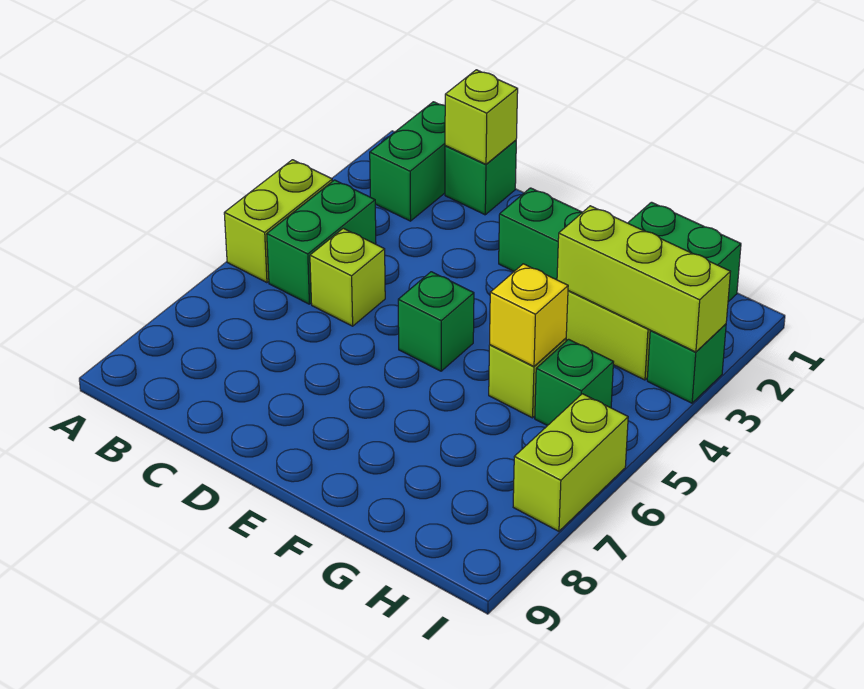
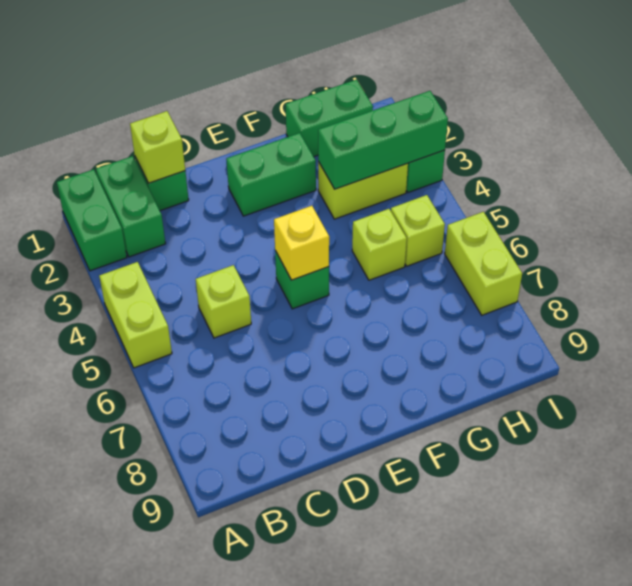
green 1x2 brick [267,180,376,304] -> green 1x2 brick moved to [57,169,127,271]
lime 1x3 brick [557,206,730,352] -> green 1x3 brick [318,91,448,189]
yellow 1x1 brick [490,264,568,366] -> yellow 1x1 brick moved to [274,206,329,280]
green 1x1 brick [535,339,613,426] -> lime 1x1 brick [391,195,445,266]

